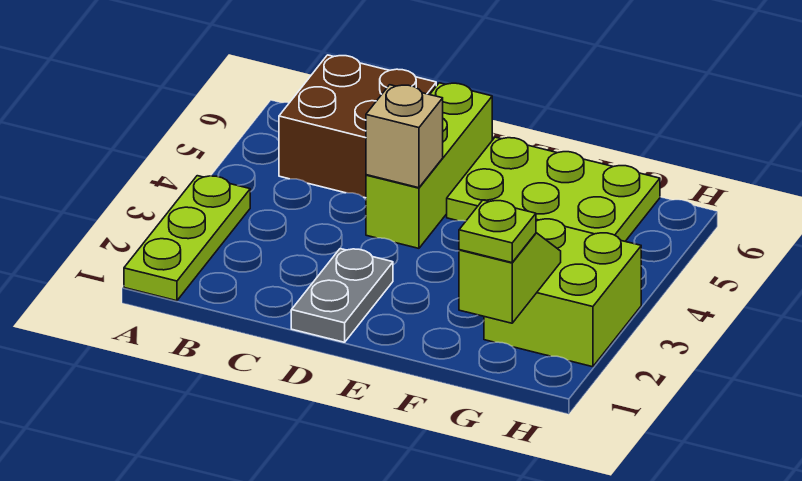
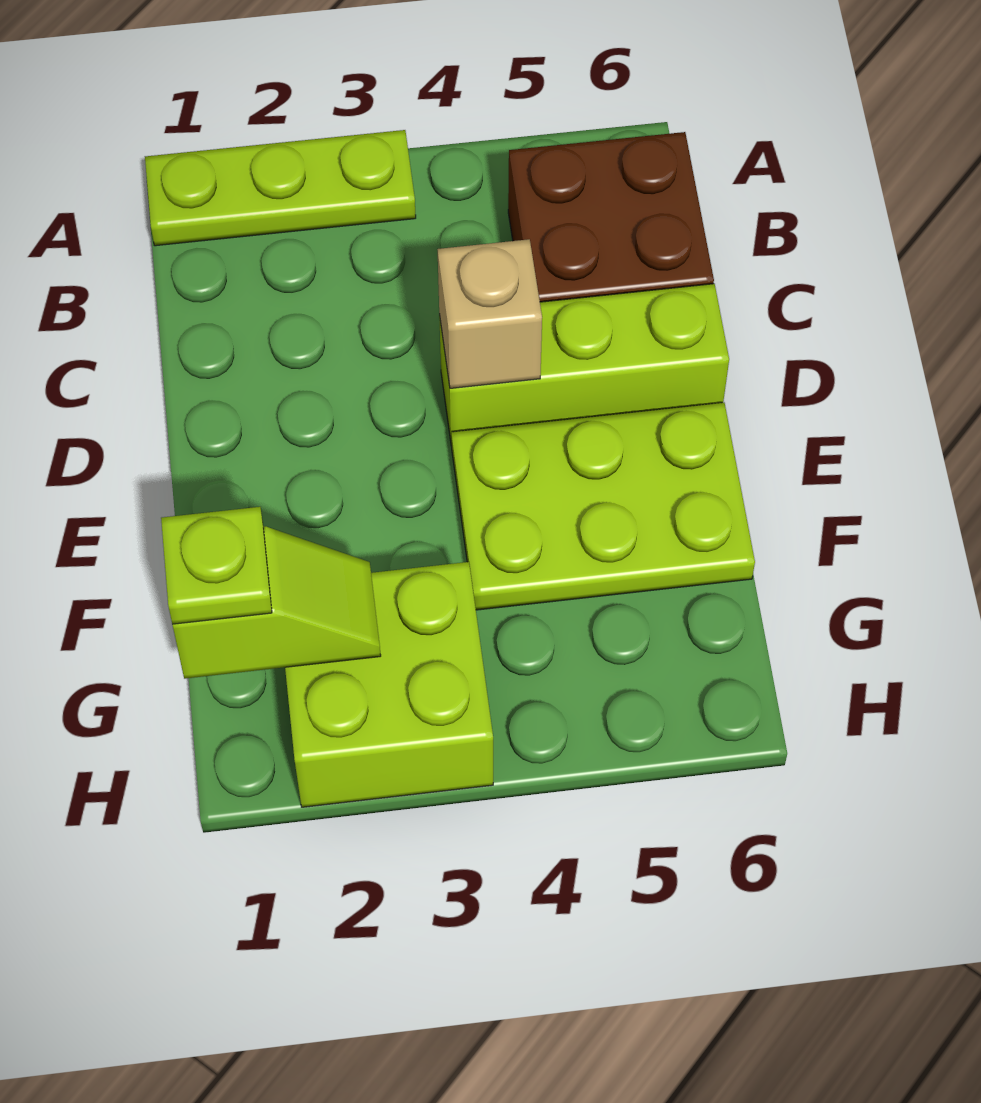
grey 1x2 plate [291,249,393,342] -> none
lime 2x3 plate [447,137,660,241] -> lime 2x3 plate turned to [451,402,755,610]

